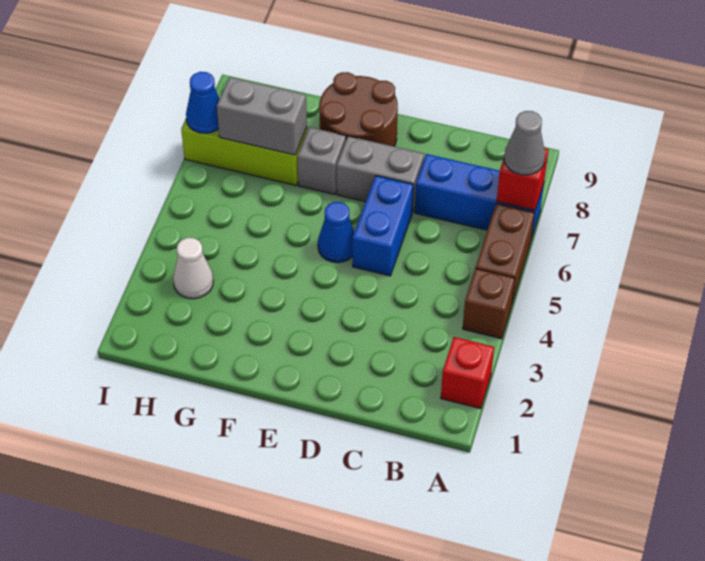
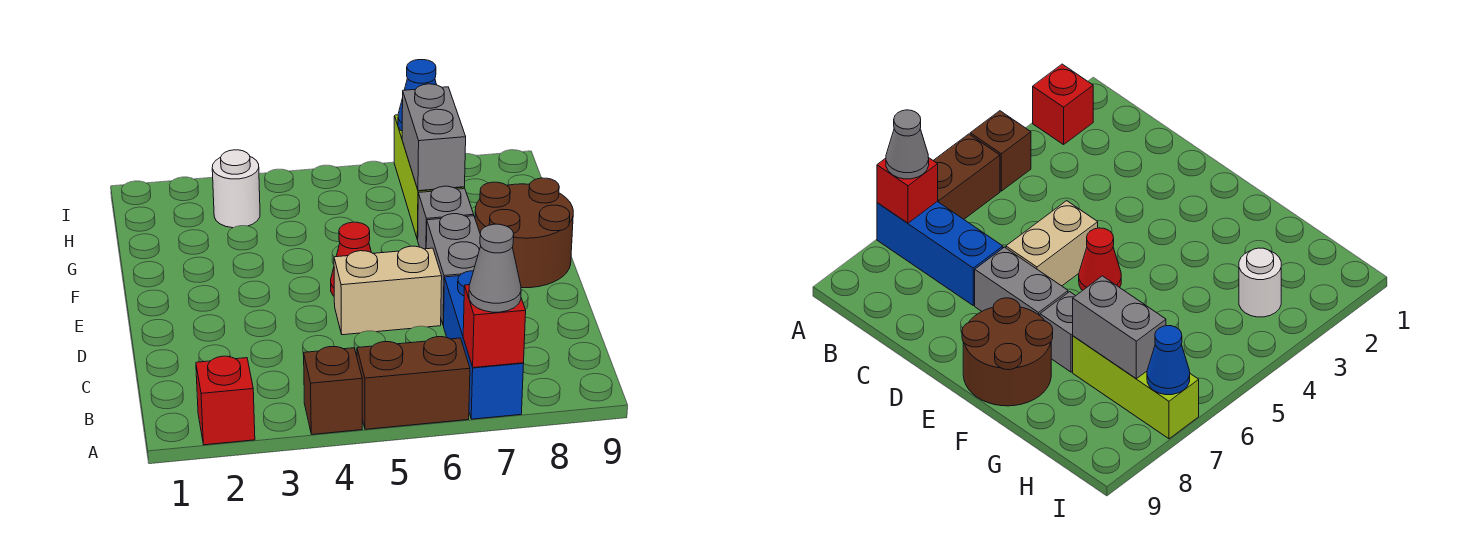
blue 1x2 brick [353,176,413,276] -> tan 1x2 brick [334,246,442,335]
blue 1x1 cone [318,202,354,263] -> red 1x1 cone [331,222,371,296]
white 1x1 cone [173,238,213,299] -> white 1x1 round brick [212,150,260,228]

